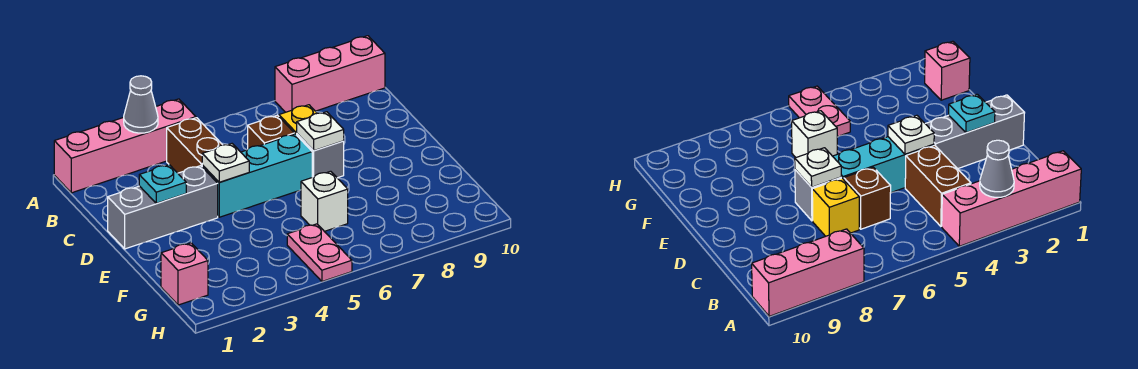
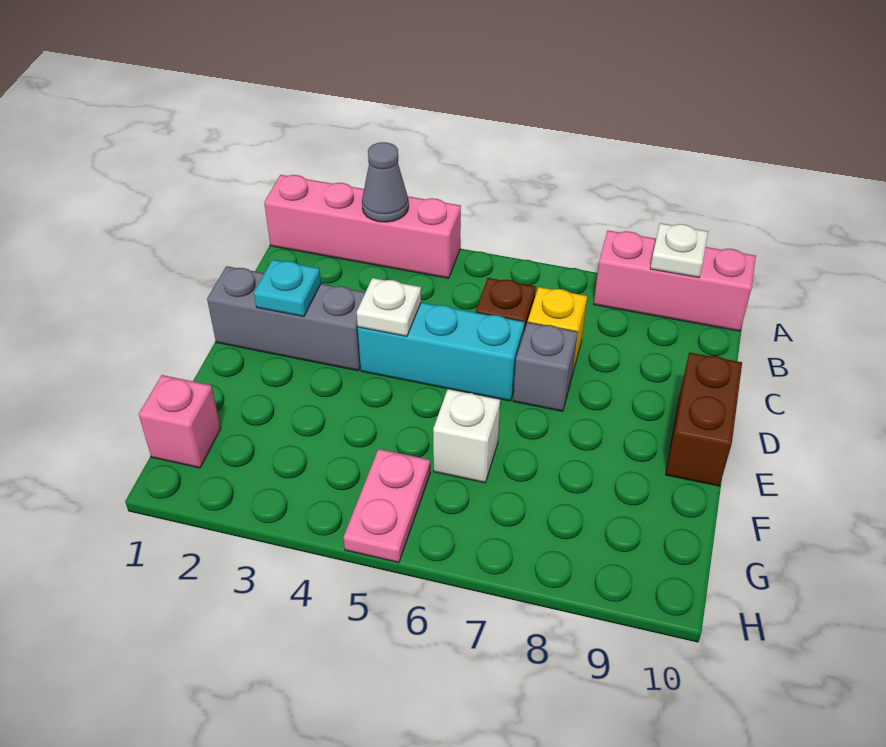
brown 1x2 brick [167,118,222,173] -> brown 1x2 brick moved to [666,352,742,486]
white 1x1 plate [297,112,344,151] -> white 1x1 plate moved to [650,223,708,278]

